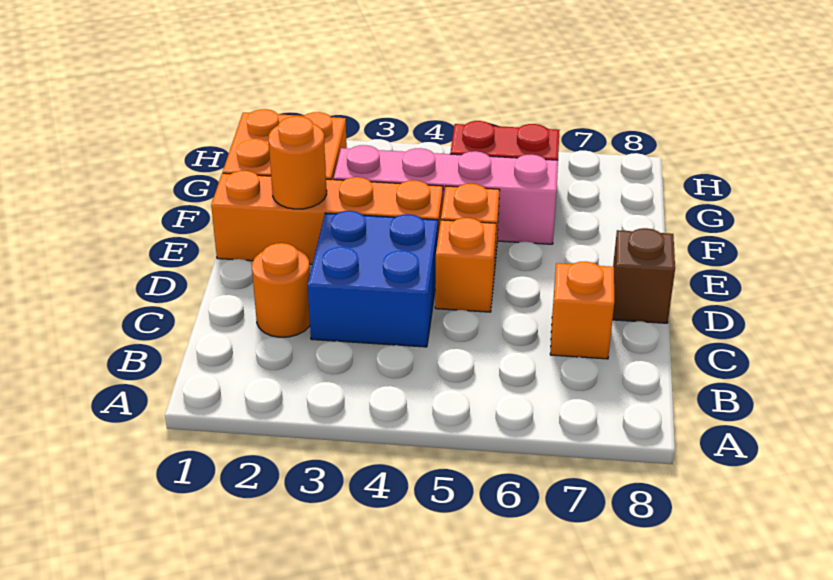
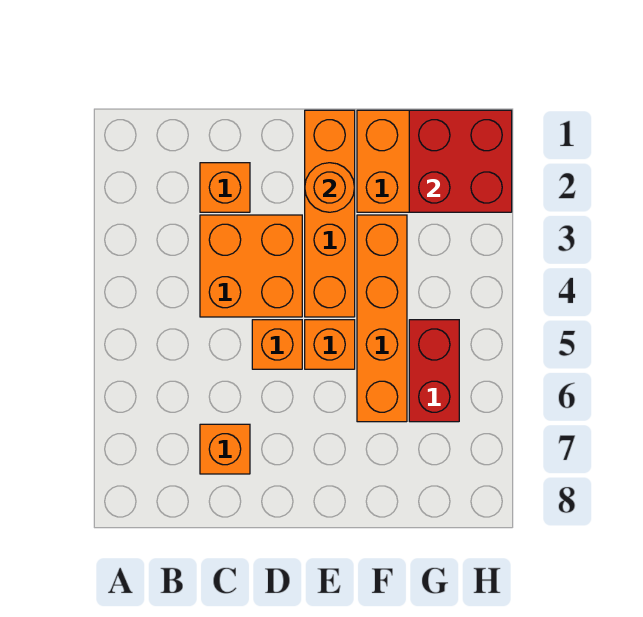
orange 1x1 round brick [252,243,310,337] -> orange 1x1 brick [200,163,250,212]
blue 2x2 brick [308,211,438,347] -> orange 2x2 brick [200,215,302,317]
brown 1x1 brick [613,228,675,323] -> none
pink 1x4 brick [334,145,558,244] -> orange 1x4 brick [357,215,407,422]
none -> red 2x2 brick [409,110,512,212]

